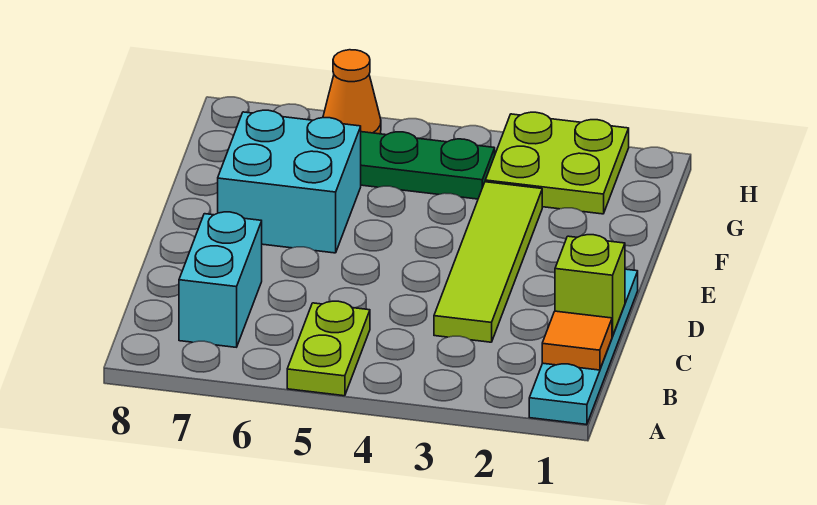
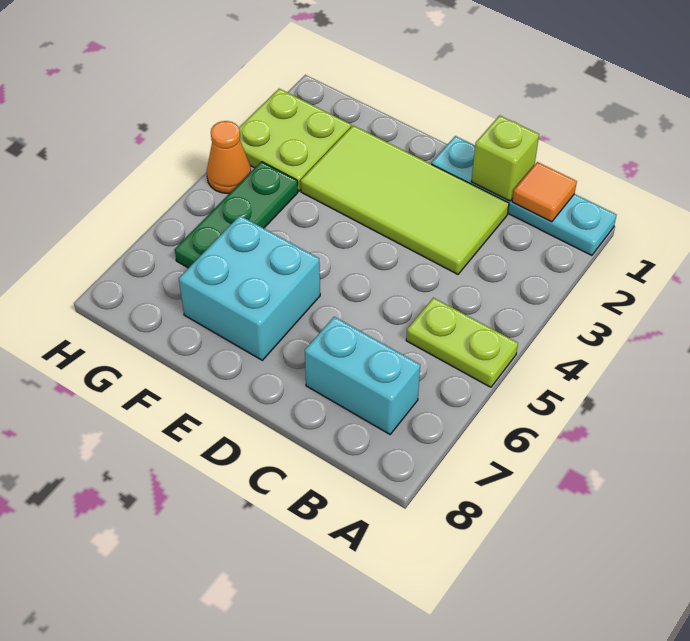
lime 1x4 tile [434,182,542,342] -> lime 2x4 tile [301,126,509,274]
orange 1x1 cone [323,50,381,134] -> orange 1x1 cone moved to [207,121,251,194]

